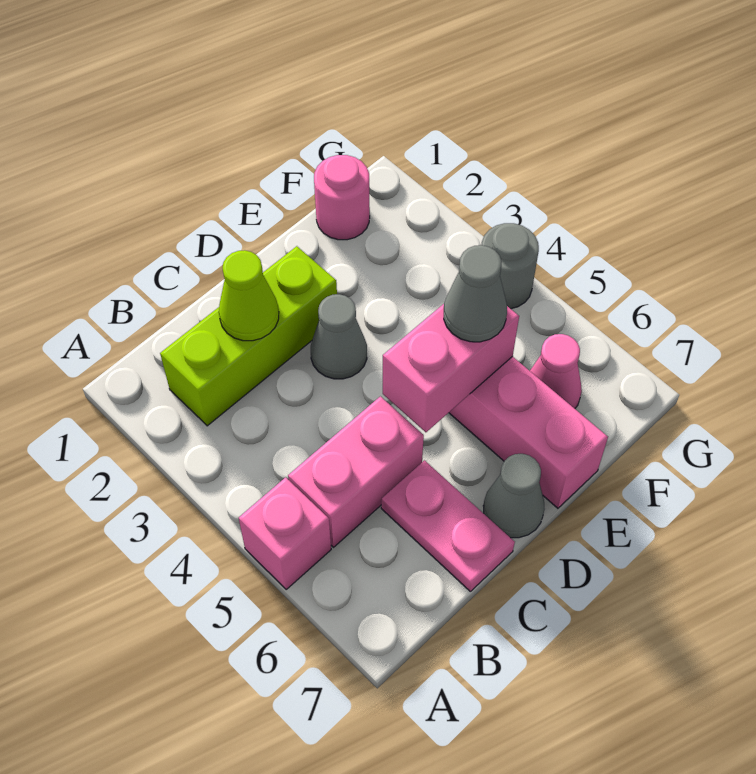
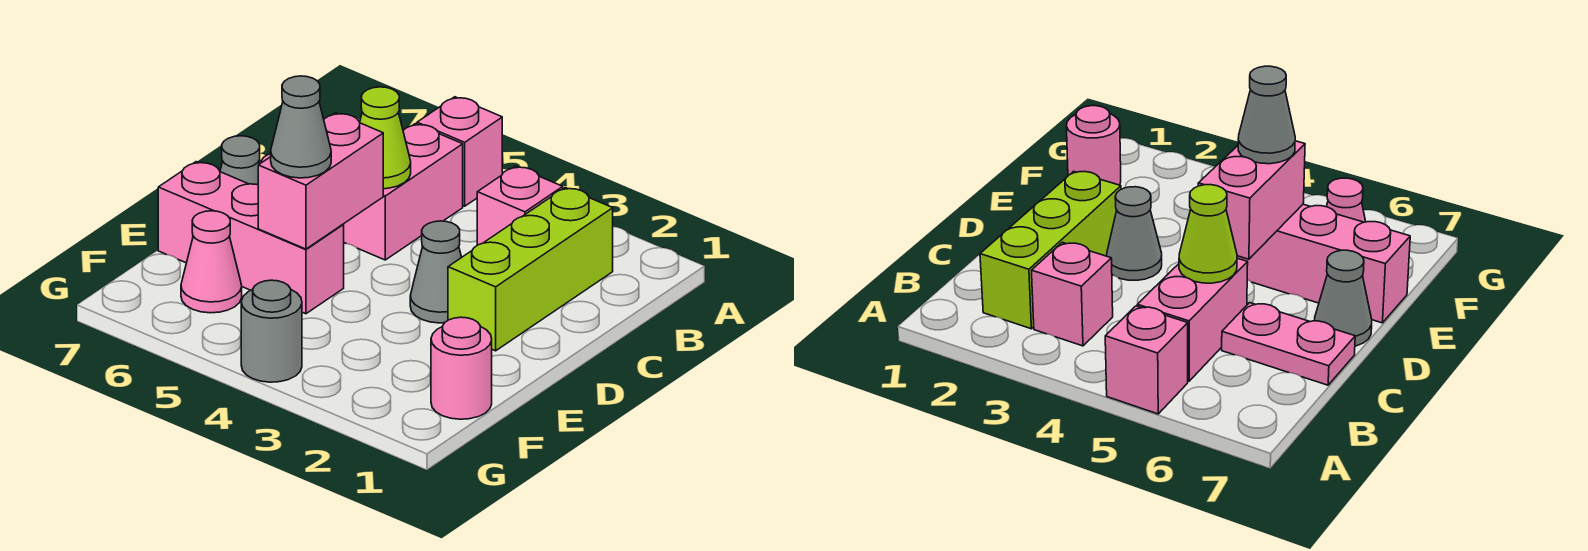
none -> pink 1x1 brick [477,166,563,245]
lime 1x1 cone [219,250,279,341] -> lime 1x1 cone moved to [360,87,411,189]

